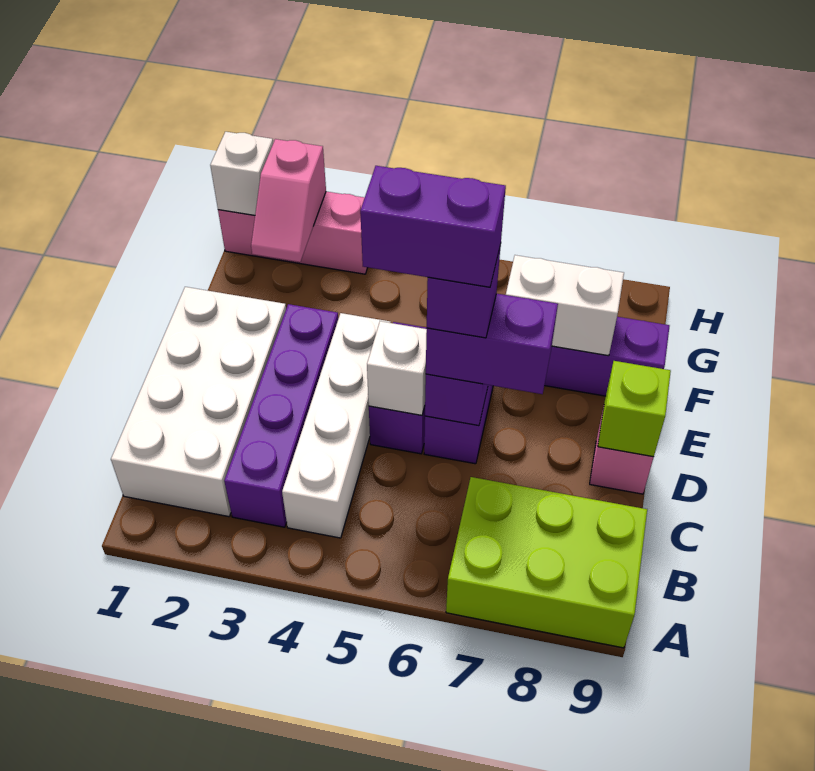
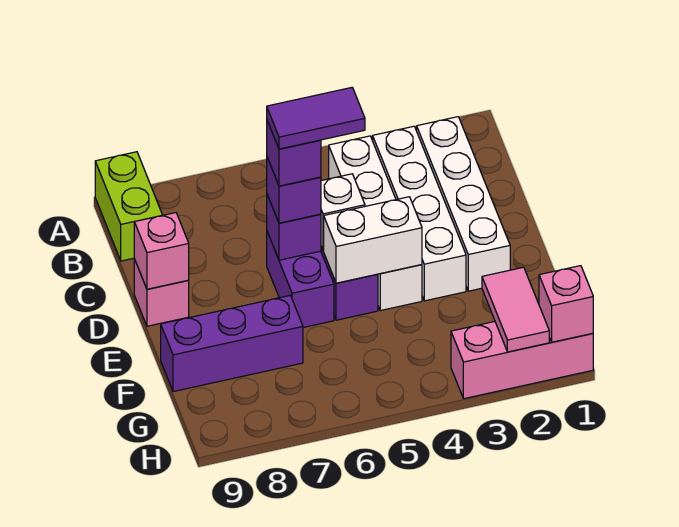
lime 2x3 brick [446,477,647,648] -> lime 1x2 brick [95,152,162,261]
white 2x4 brick [111,287,286,517] -> white 1x4 brick [417,117,510,291]
purple 1x4 brick [224,304,338,527] -> white 1x4 brick [373,126,466,301]
purple 1x2 brick [360,166,506,287] -> purple 1x2 tile [267,88,365,149]
purple 1x2 brick [426,294,558,394] -> purple 1x1 brick [267,158,321,223]
lime 1x1 brick [598,361,671,457] -> pink 1x1 brick [134,213,189,289]
white 1x2 brick [506,255,624,356] -> white 1x2 brick moved to [324,197,422,283]
pink 1x2 slope [251,139,326,262] -> pink 1x2 tile [482,267,549,352]
white 1x1 brick [210,132,273,215] -> pink 1x1 brick [539,266,593,342]

